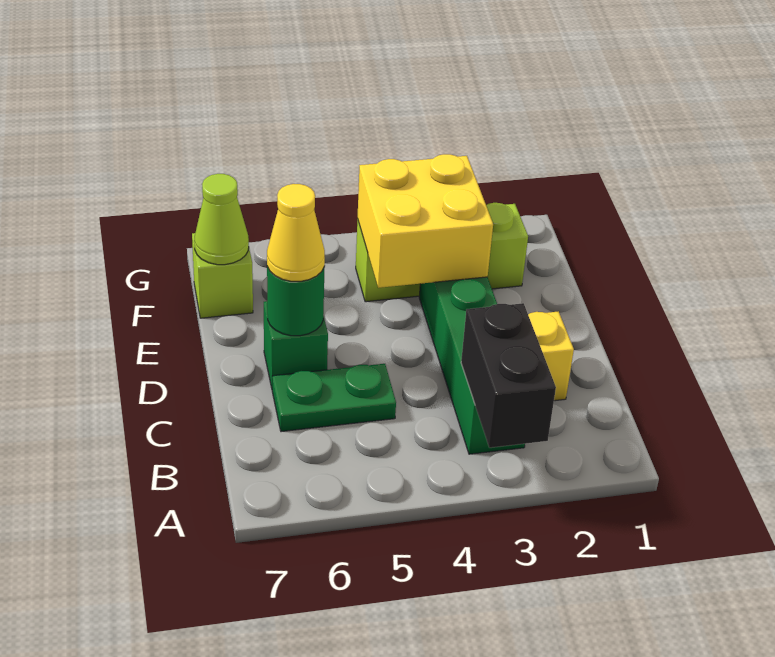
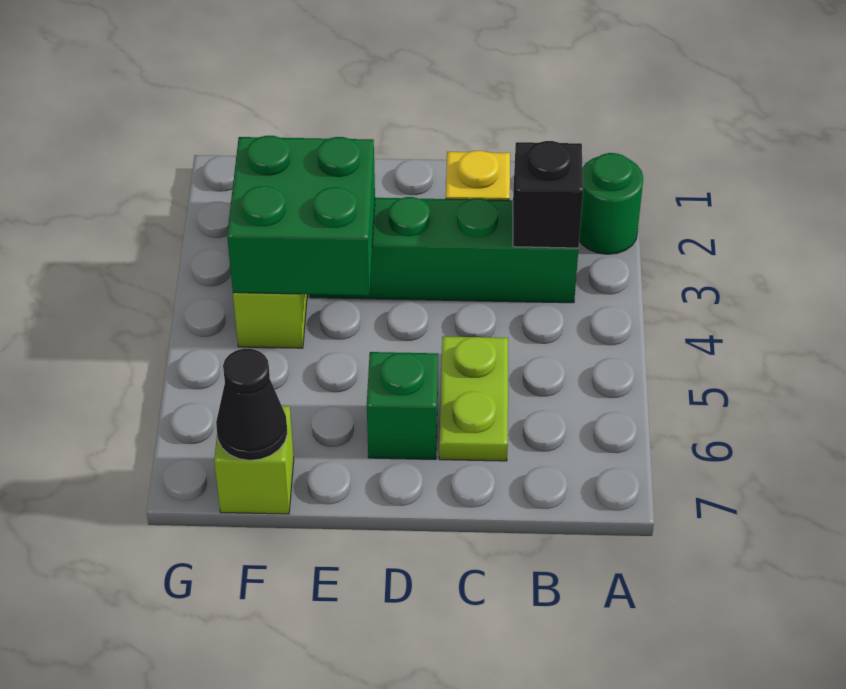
black 1x2 brick [461,303,556,448] -> black 1x1 brick [513,141,583,248]
green 1x2 plate [272,364,396,432] -> lime 1x2 plate [439,336,508,461]
green 1x1 round brick [267,267,325,336] -> green 1x1 round brick moved to [579,153,643,254]
yellow 1x1 cone [267,184,325,281] -> none
yellow 2x2 brick [358,154,493,288] -> green 2x2 brick [227,136,375,295]
lime 1x1 cone [194,174,249,265] -> black 1x1 cone [216,349,287,460]

